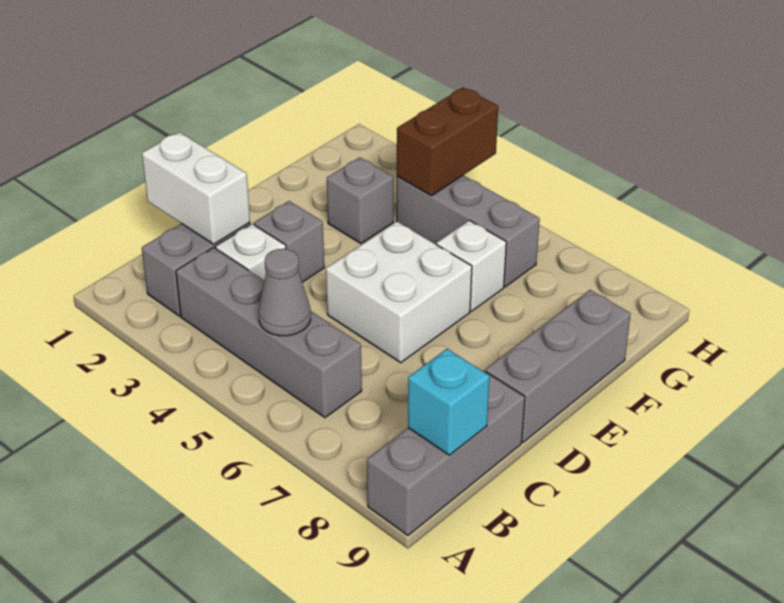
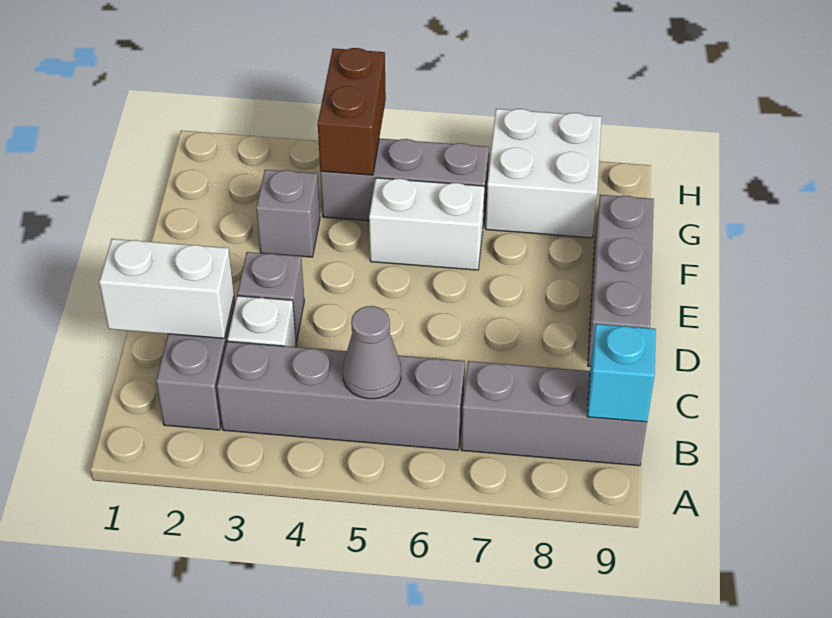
grey 1x3 brick [367,371,525,536] -> grey 1x3 brick turned to [461,361,647,466]
white 2x2 brick [326,222,472,363] -> white 2x2 brick moved to [486,109,602,238]
white 1x1 brick [436,220,506,311] -> white 1x2 brick [369,178,484,270]

